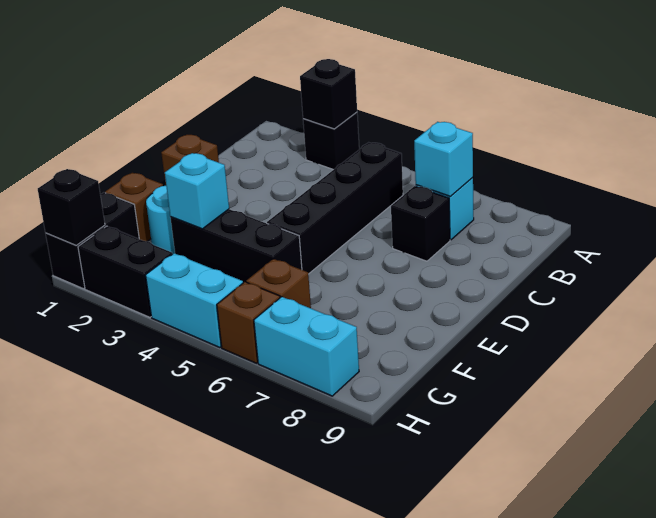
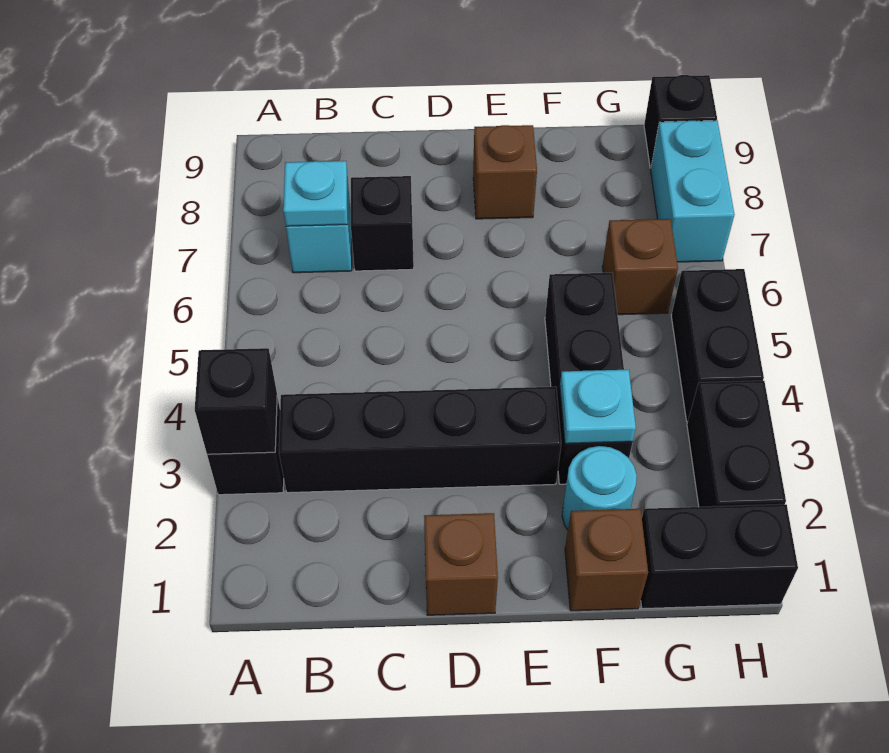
black 1x4 brick [267,142,403,274] -> black 1x4 brick moved to [279,387,561,493]
cyan 1x1 brick [414,122,473,197] -> cyan 1x1 plate [283,161,348,226]
cyan 1x1 brick [165,153,229,229] -> cyan 1x1 plate [560,370,636,444]
black 1x1 brick [38,169,105,245] -> black 1x1 brick moved to [644,75,717,168]
cyan 1x2 brick [146,253,243,348] -> black 1x2 brick [671,269,764,422]
brown 1x1 brick [217,282,280,363] -> brown 1x1 brick moved to [473,125,537,219]

